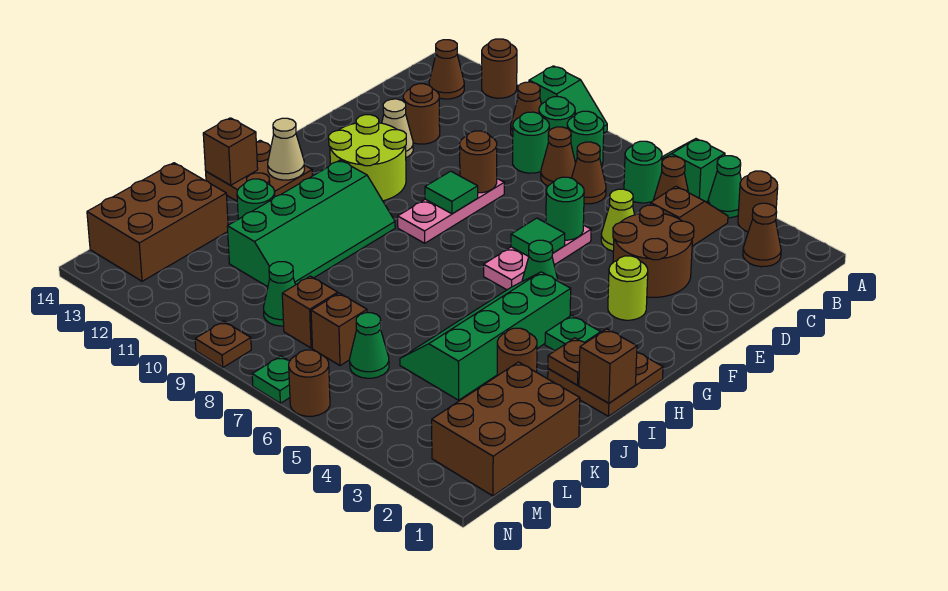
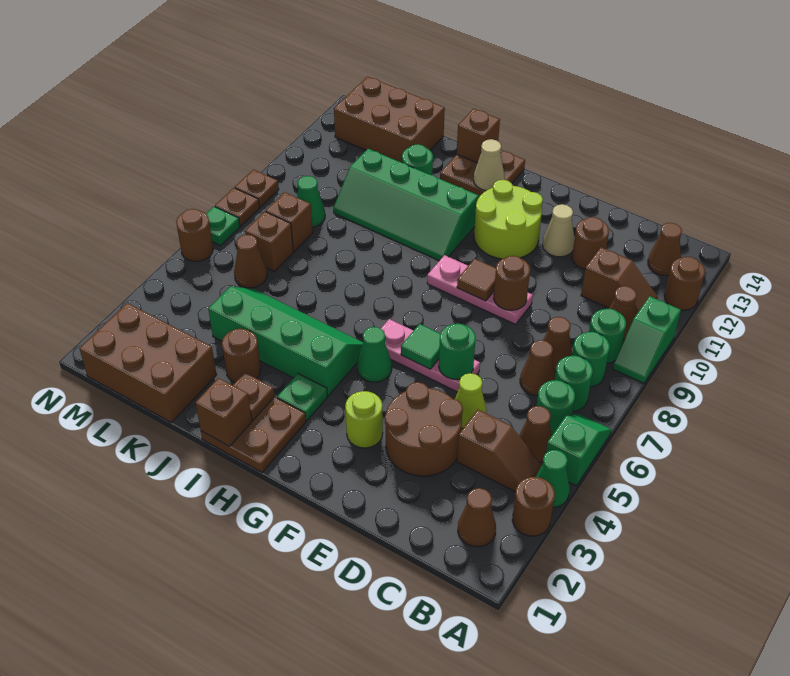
none -> brown 1x2 slope [581,247,658,315]
green 1x1 round brick [513,112,549,173] -> green 1x1 round brick moved to [555,356,593,411]
green 1x1 tile [425,171,478,214] -> brown 1x1 tile [457,259,496,301]
green 1x1 cone [350,313,389,378] -> brown 1x1 cone [234,235,267,288]
none -> brown 1x1 plate [215,188,260,226]

